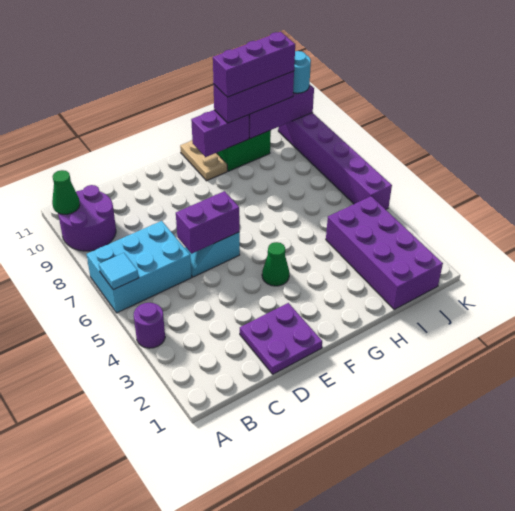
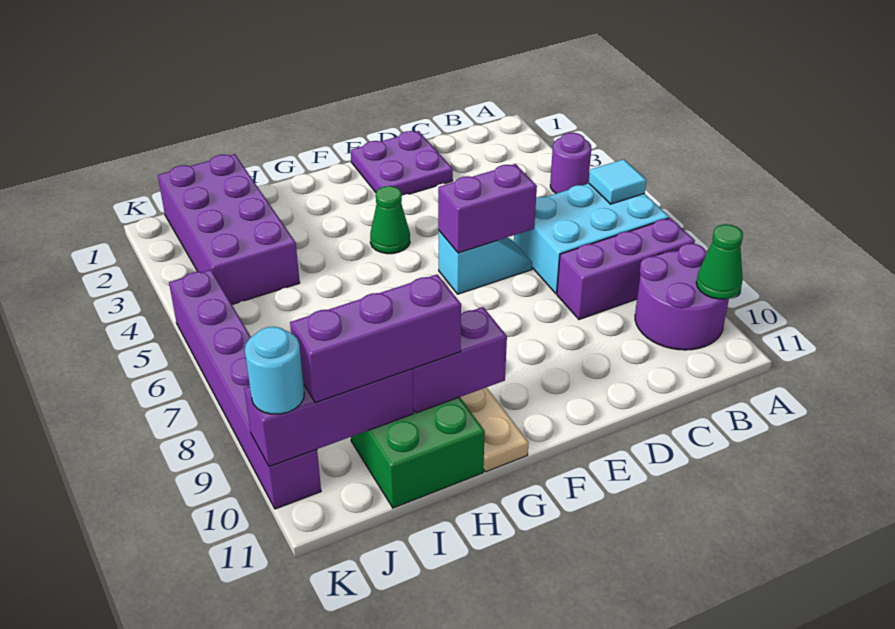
purple 1x3 brick [213,32,295,97] -> purple 1x3 brick moved to [557,218,695,320]

